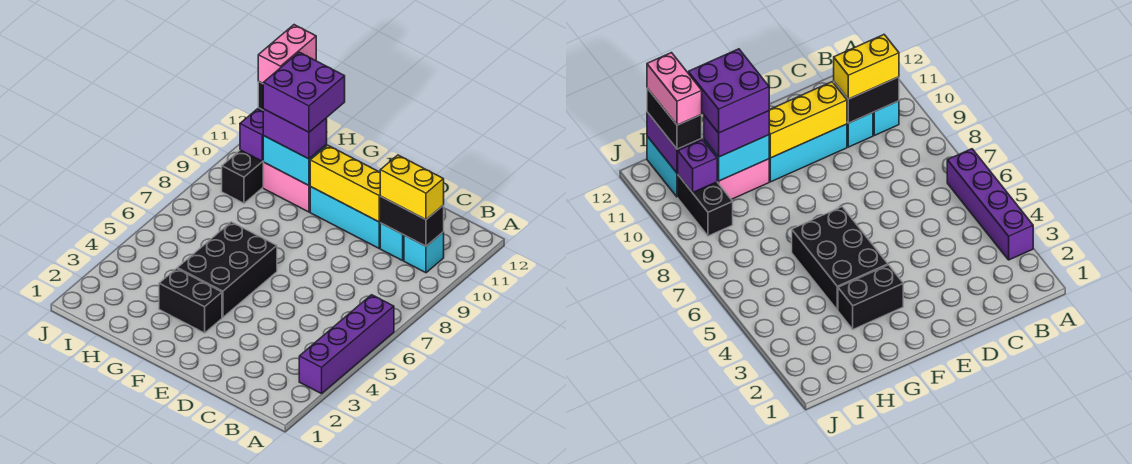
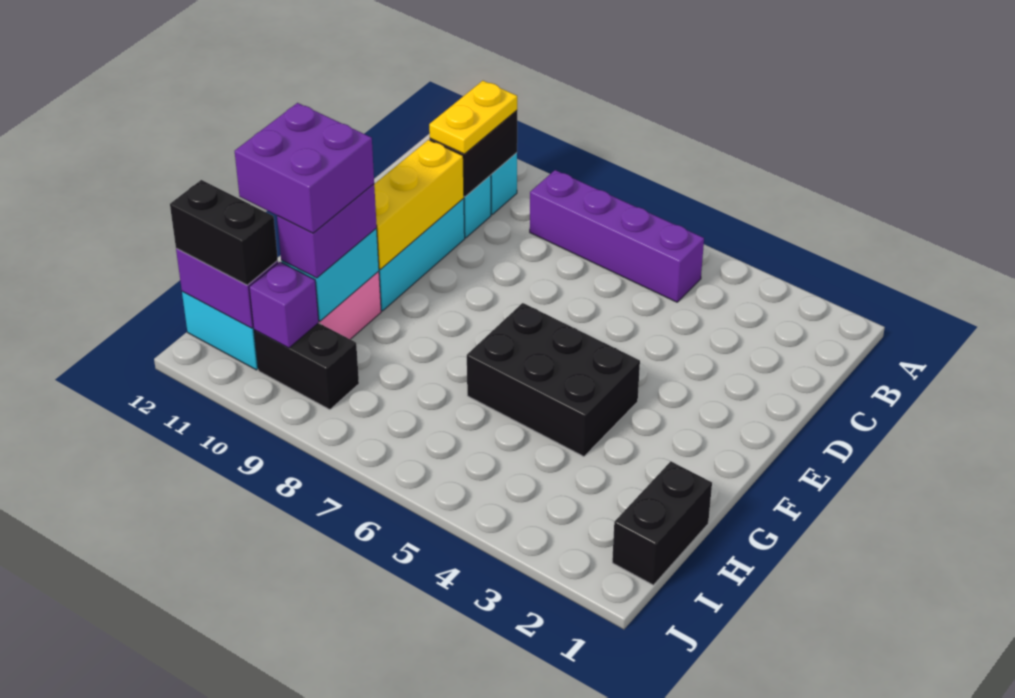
purple 1x4 brick [299,295,394,394] -> purple 1x4 brick moved to [530,170,704,302]
yellow 1x2 brick [380,155,444,220] -> yellow 1x2 plate [429,81,517,154]
black 1x2 brick [159,269,222,333] -> black 1x2 brick moved to [612,461,712,585]
pink 1x2 brick [258,25,316,83] -> none

